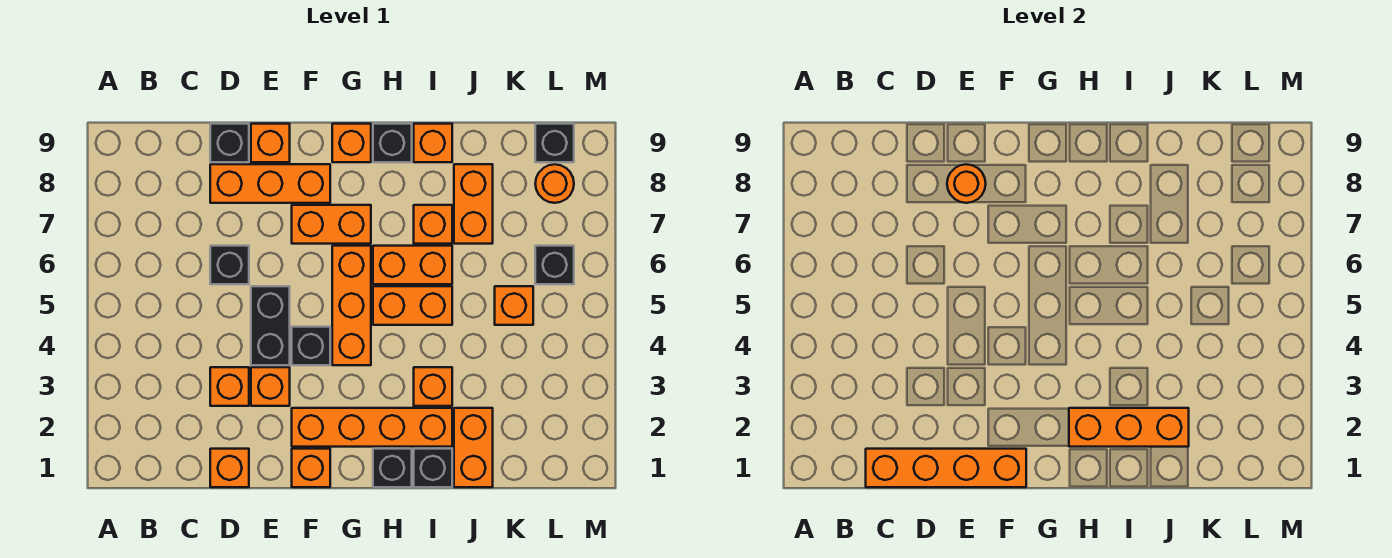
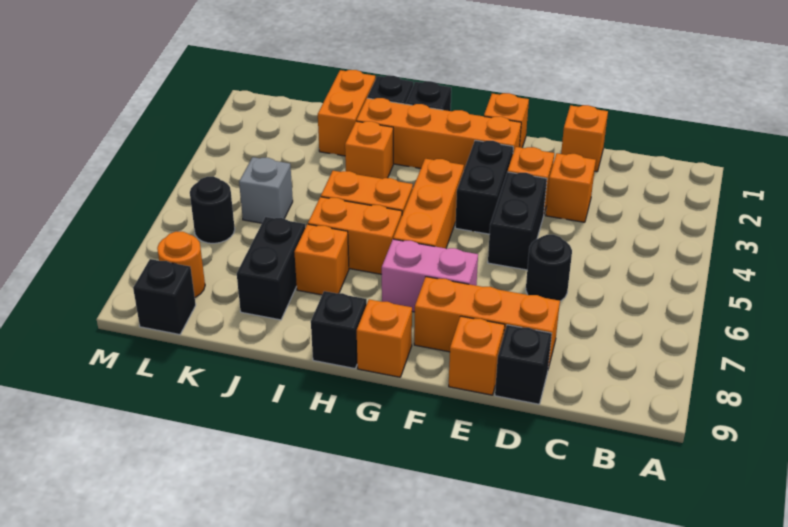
orange 1x4 brick [866,449,1026,487] -> none
black 1x1 brick [210,246,249,284] -> black 1x1 round brick [526,235,572,301]
orange 1x1 round brick [947,164,986,203] -> none
black 1x1 brick [292,327,330,365] -> black 1x2 brick [455,140,513,234]
orange 1x2 brick [292,205,371,244] -> pink 1x2 brick [382,239,478,312]
orange 1x3 brick [1069,408,1189,447] -> none
orange 1x1 brick [414,124,452,162] -> none
orange 1x2 brick [454,164,493,244] -> black 1x2 brick [237,217,305,320]
orange 1x1 brick [495,286,533,325] -> grey 1x1 brick [239,157,293,223]
black 1x1 brick [535,246,574,284] -> black 1x1 round brick [190,177,235,243]

